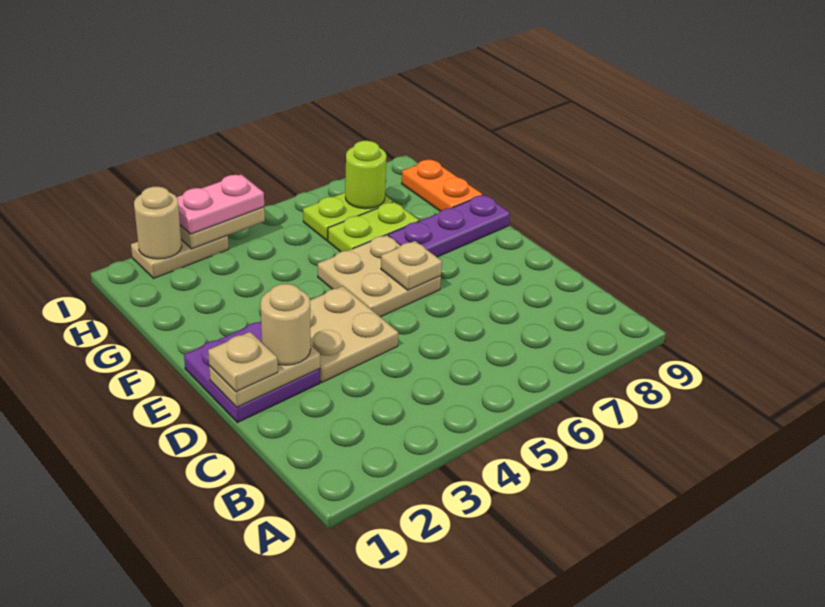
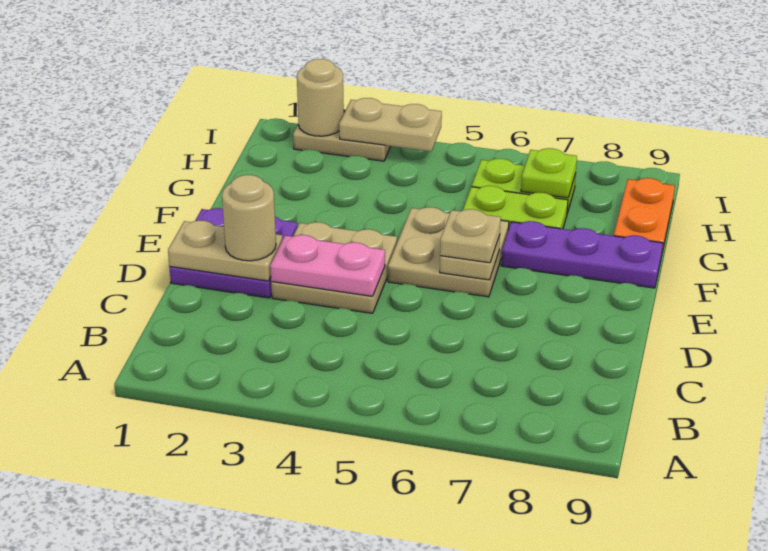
tan 1x1 plate [208,332,278,392] -> tan 1x1 plate moved to [440,209,501,263]
lime 1x1 round brick [345,141,387,209] -> lime 1x1 plate [521,148,577,198]
pink 1x2 plate [177,174,264,234] -> pink 1x2 plate moved to [270,235,385,296]

